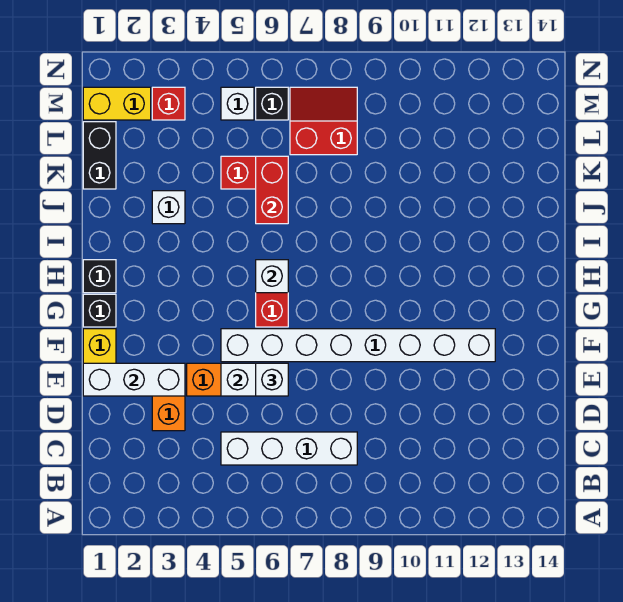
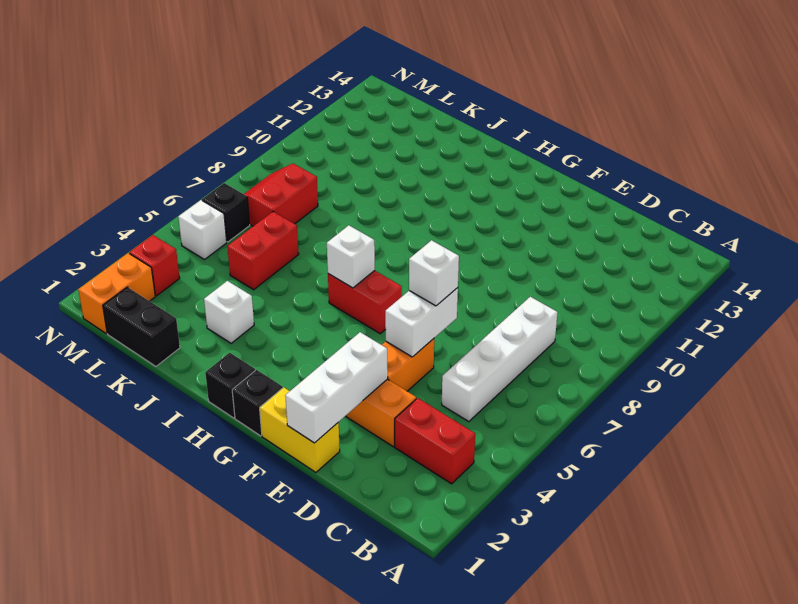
white 1x8 brick [221,329,495,362] -> none
red 1x2 brick [256,156,288,224] -> red 1x2 brick moved to [395,398,475,484]
yellow 1x2 brick [83,87,151,120] -> orange 1x2 brick [78,253,155,334]

